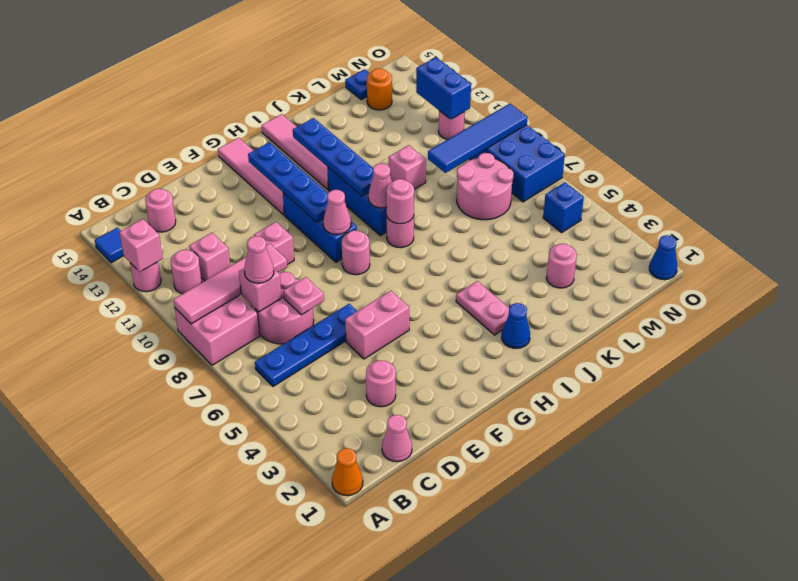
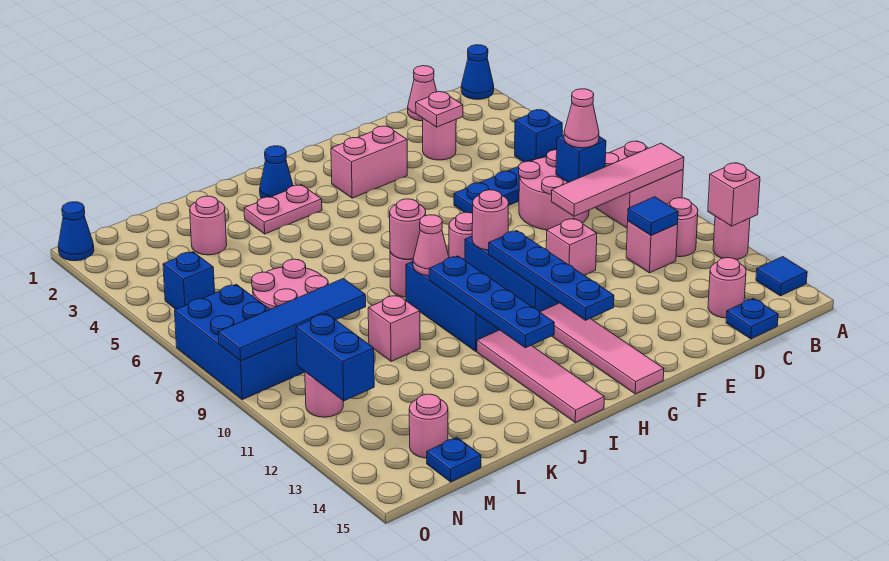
orange 1x1 cone [332,448,363,496] -> blue 1x1 cone [461,45,494,99]
none -> blue 1x1 brick [515,110,562,162]
pink 1x1 brick [239,269,282,312] -> blue 1x1 brick [556,135,606,183]
none -> blue 1x1 tile [628,197,678,235]
none -> blue 1x1 plate [726,298,778,339]
pink 1x1 plate [283,277,324,315] -> pink 1x1 plate moved to [416,92,463,127]
pink 1x2 brick [345,291,409,359] -> pink 1x2 brick moved to [331,126,407,198]
pink 1x1 cone [323,190,351,235] -> pink 1x1 round brick [472,190,509,250]
pink 1x2 plate [456,281,509,335] -> pink 1x2 plate turned to [244,185,322,234]
orange 1x1 round brick [367,68,392,110] -> pink 1x1 round brick [409,394,448,458]

